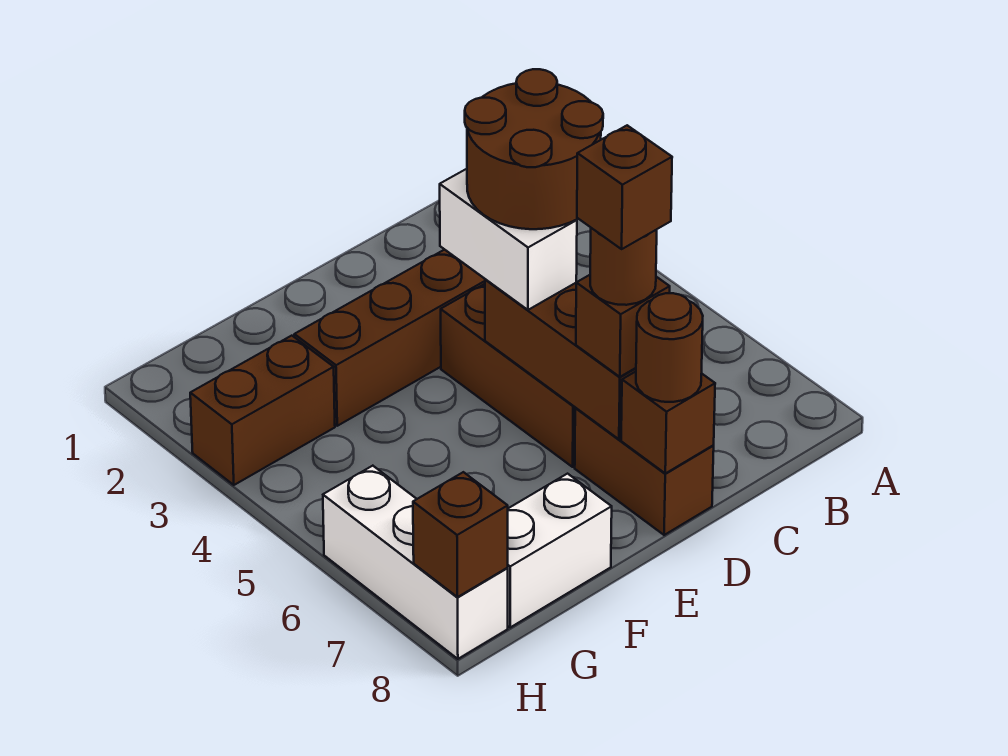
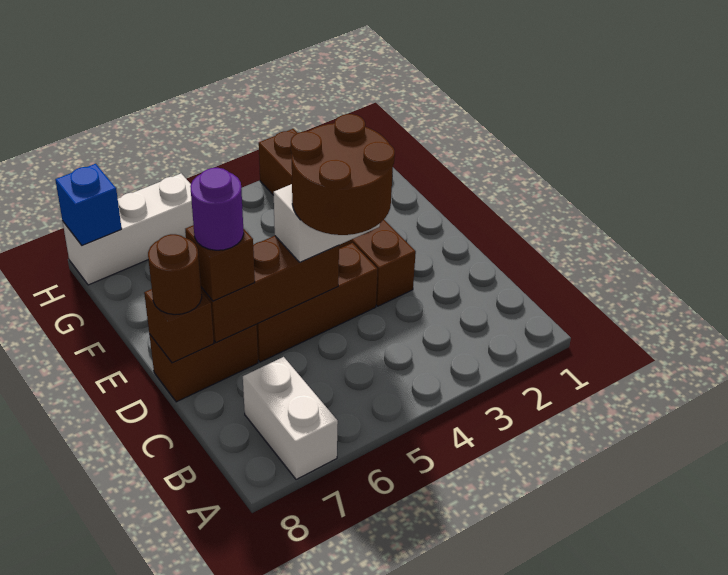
brown 1x1 round brick [590,228,657,305] -> purple 1x1 round brick [190,168,244,250]
brown 1x1 brick [577,125,672,249] -> none
white 1x2 brick [508,474,612,627] -> white 1x2 brick moved to [243,357,338,480]
brown 1x1 brick [413,472,508,597] -> blue 1x1 brick [55,164,122,245]

